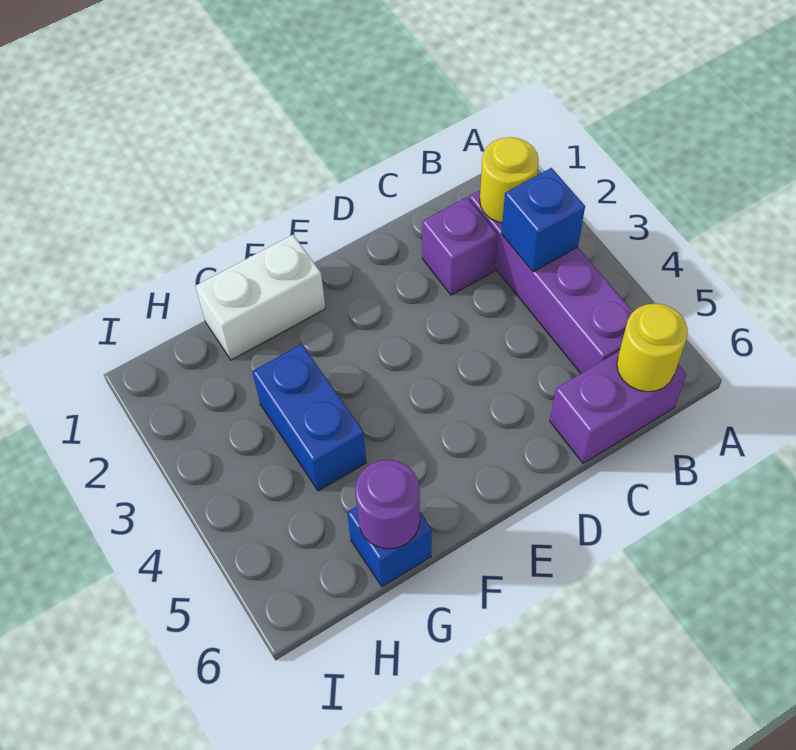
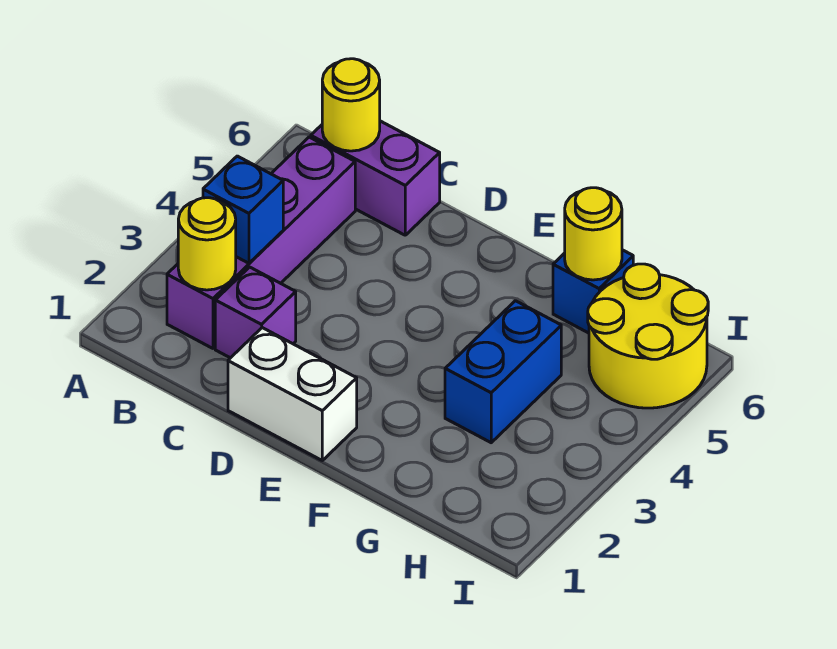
white 1x2 brick [195,235,326,360] -> white 1x2 brick moved to [228,328,357,460]
purple 1x1 round brick [355,460,420,549] -> yellow 1x1 round brick [565,188,622,280]
none -> yellow 2x2 round brick [588,264,708,408]

